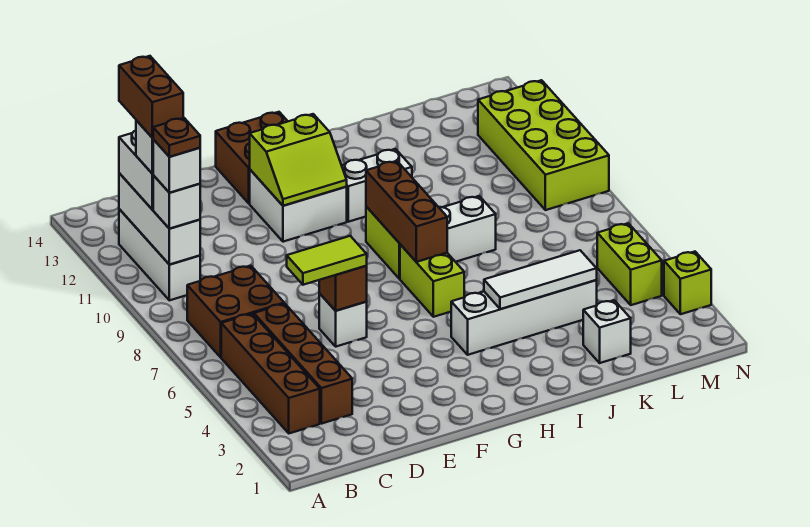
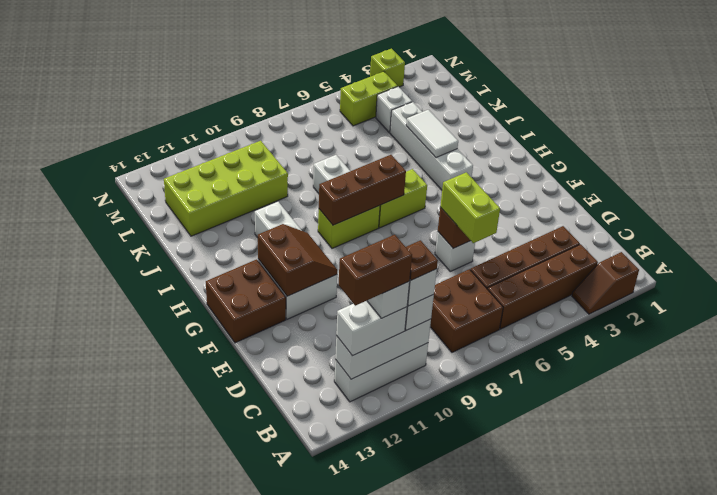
none -> brown 1x2 slope [572,252,639,314]
lime 1x2 tile [287,236,367,285] -> lime 1x2 brick [440,172,500,243]
lime 2x2 slope [250,114,347,206] -> brown 2x2 slope [258,224,337,296]
white 1x3 tile [484,250,597,309] -> white 1x2 tile [406,110,458,158]
white 1x1 brick [583,300,631,363] -> white 1x1 brick moved to [376,87,412,133]
lime 2x4 brick [478,80,609,210] -> lime 2x4 brick moved to [164,141,288,236]

